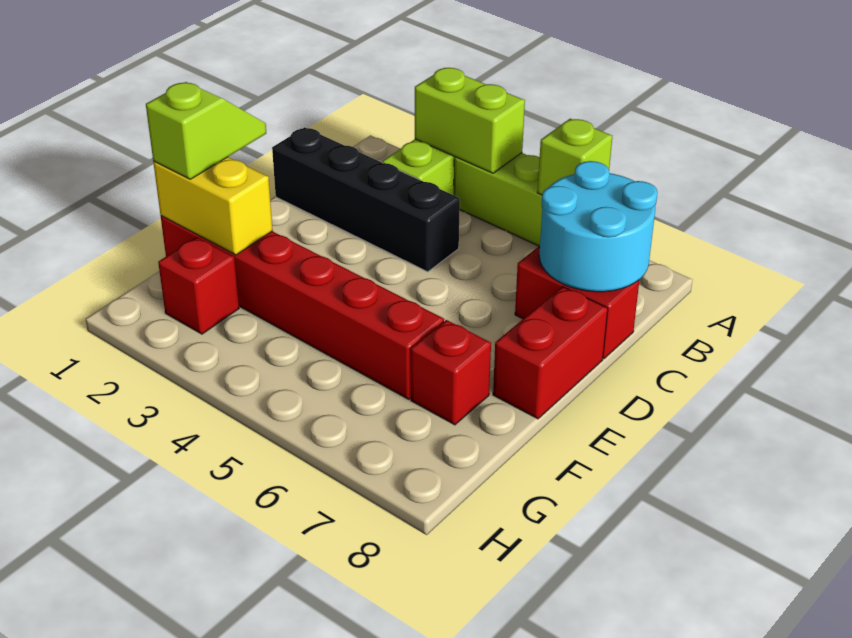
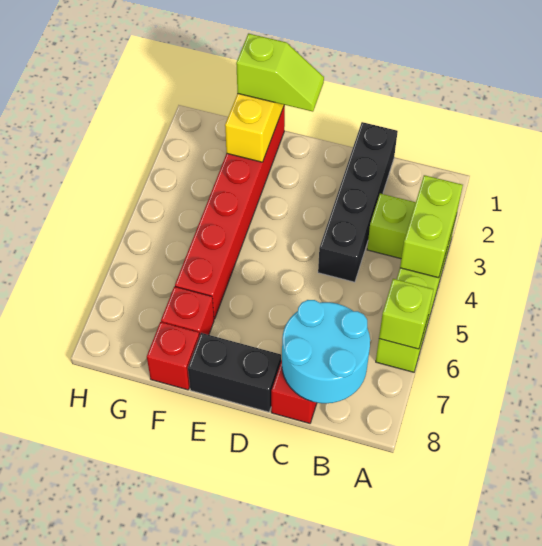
red 1x2 brick [493,286,608,419] -> black 1x2 brick [188,333,281,412]
red 1x1 brick [158,237,239,334] -> red 1x1 brick moved to [147,322,199,390]

